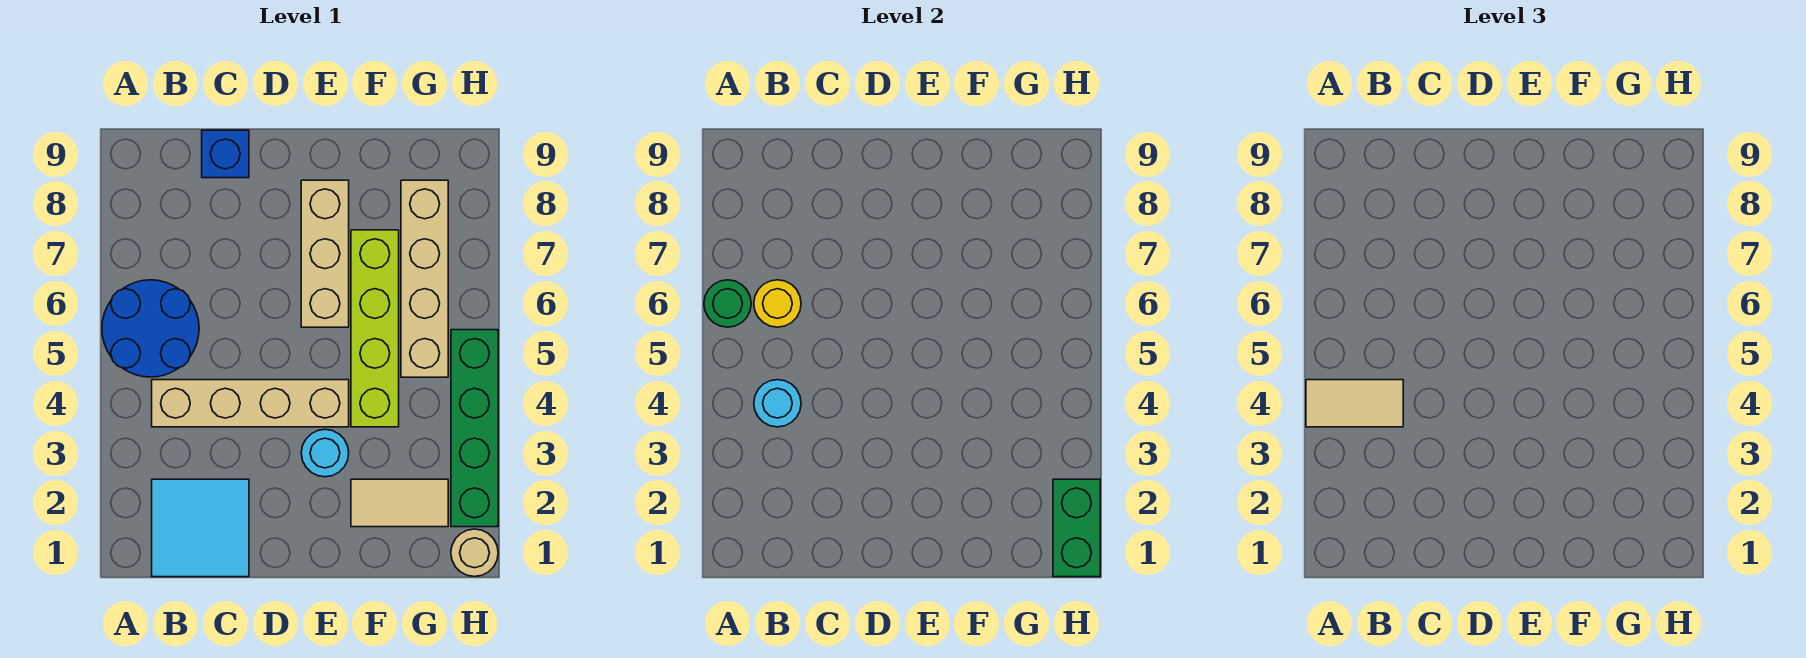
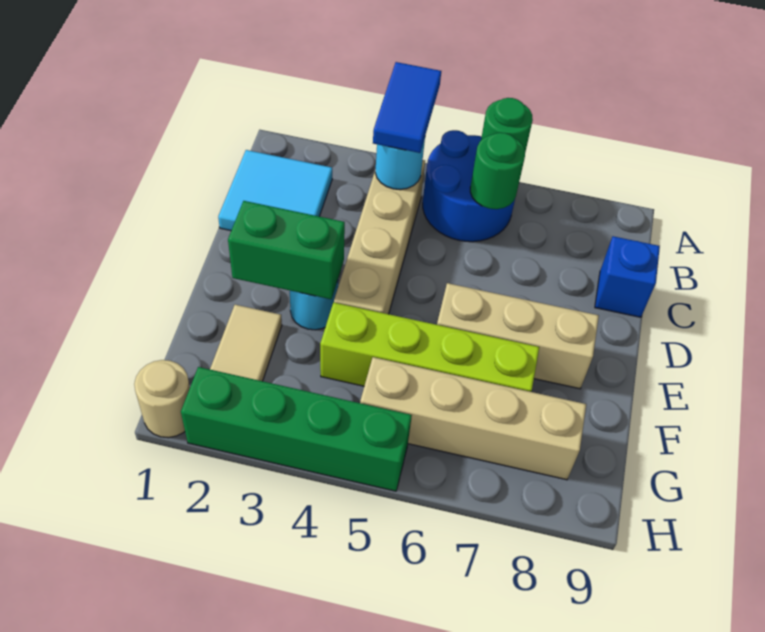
tan 1x2 tile [1306,380,1403,427] -> blue 1x2 tile [373,62,441,153]
yellow 1x1 round brick [754,280,801,327] -> green 1x1 round brick [470,133,525,209]
green 1x2 brick [1053,479,1100,577] -> green 1x2 brick moved to [228,201,345,299]

